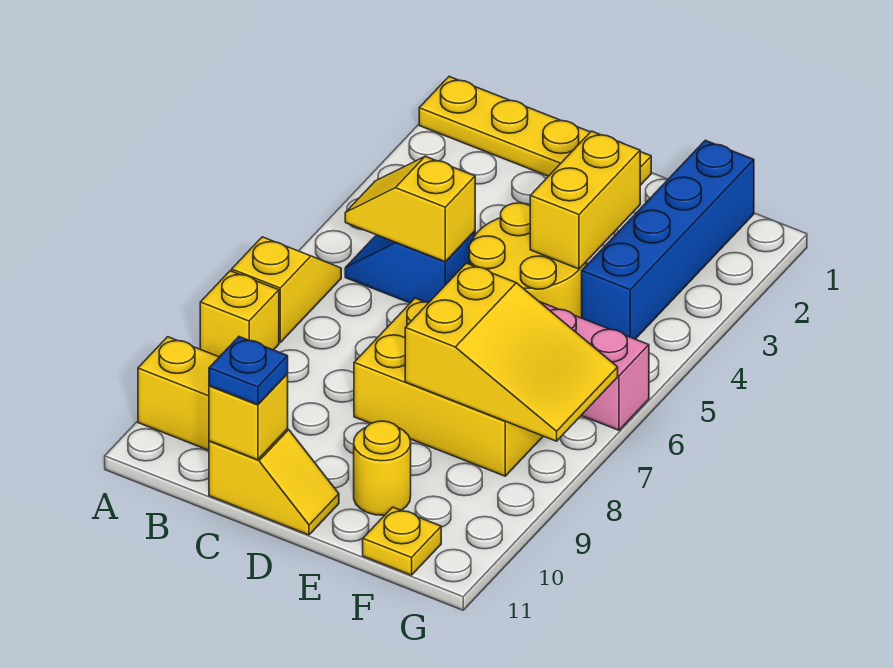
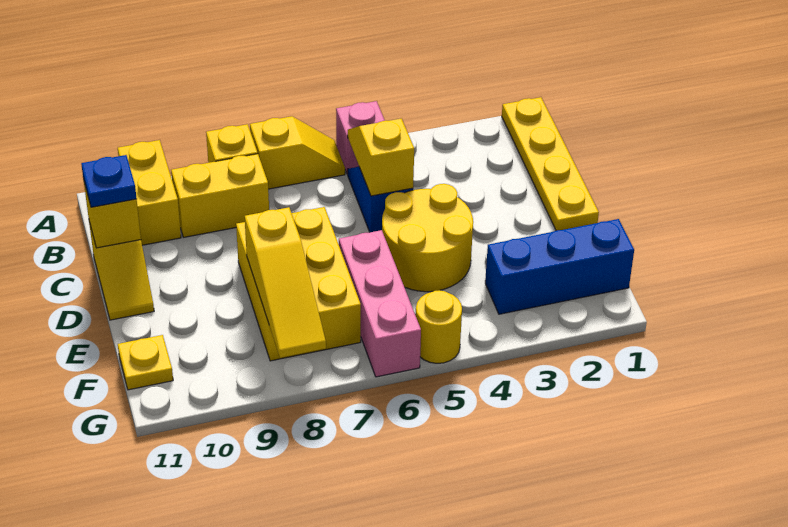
none -> pink 1x1 brick [336,101,385,174]
yellow 1x2 brick [530,131,640,269] -> yellow 1x2 brick moved to [171,154,269,237]
yellow 2x3 slope [405,263,618,441] -> yellow 1x3 slope [245,207,326,358]
yellow 1x1 round brick [354,421,411,515] -> yellow 1x1 round brick moved to [416,290,462,363]
blue 1x4 brick [582,140,754,339] -> blue 1x3 brick [485,219,634,314]

